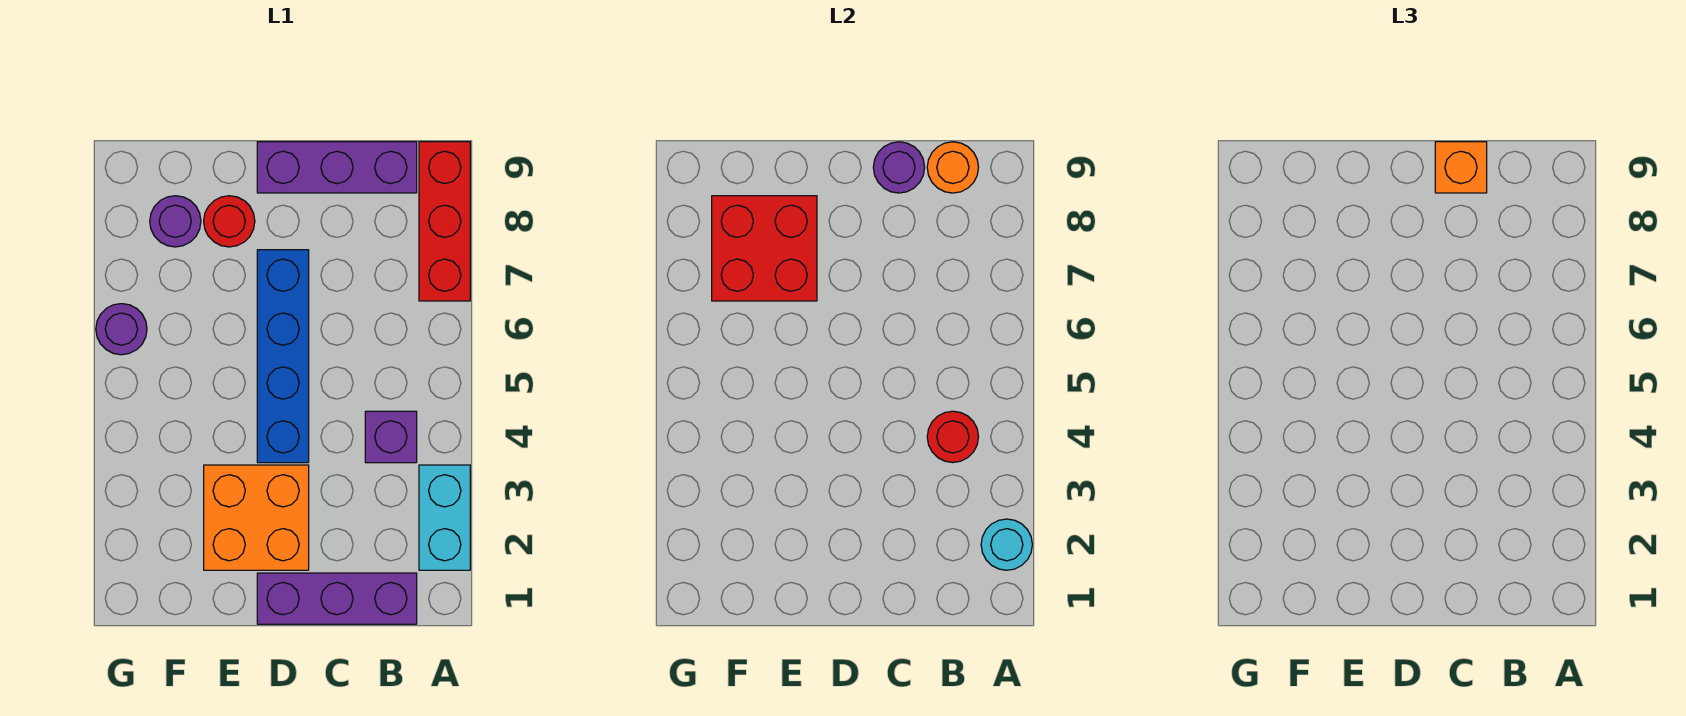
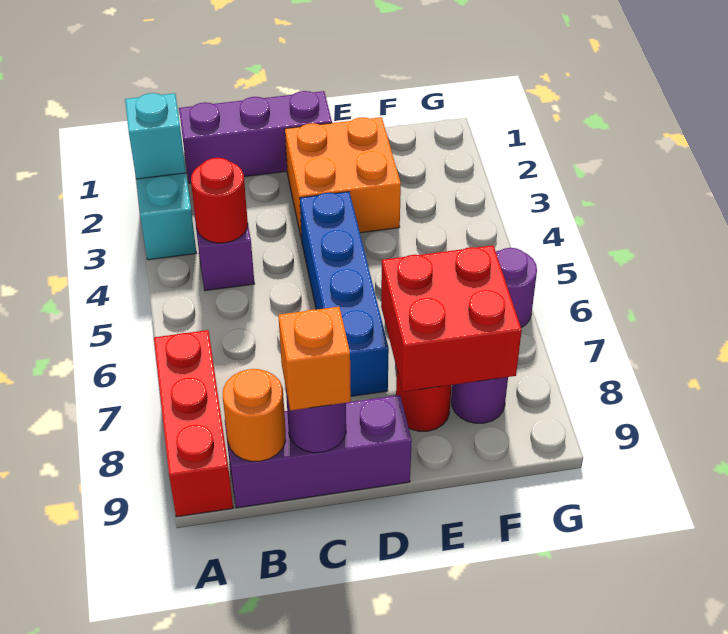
cyan 1x1 round brick [981,519,1032,570] -> cyan 1x1 brick [125,93,186,179]

